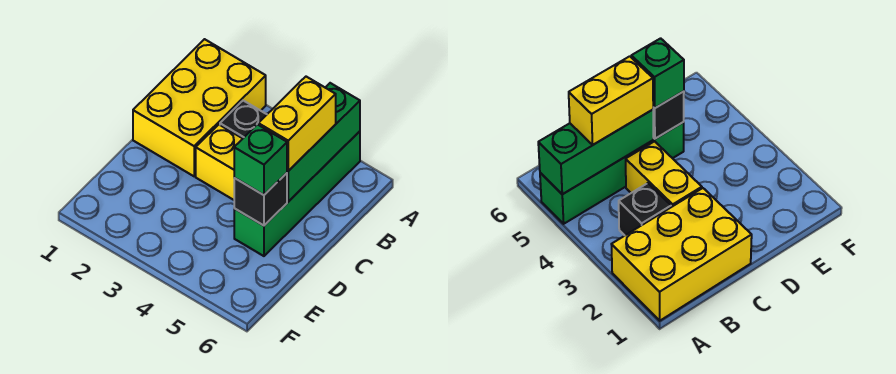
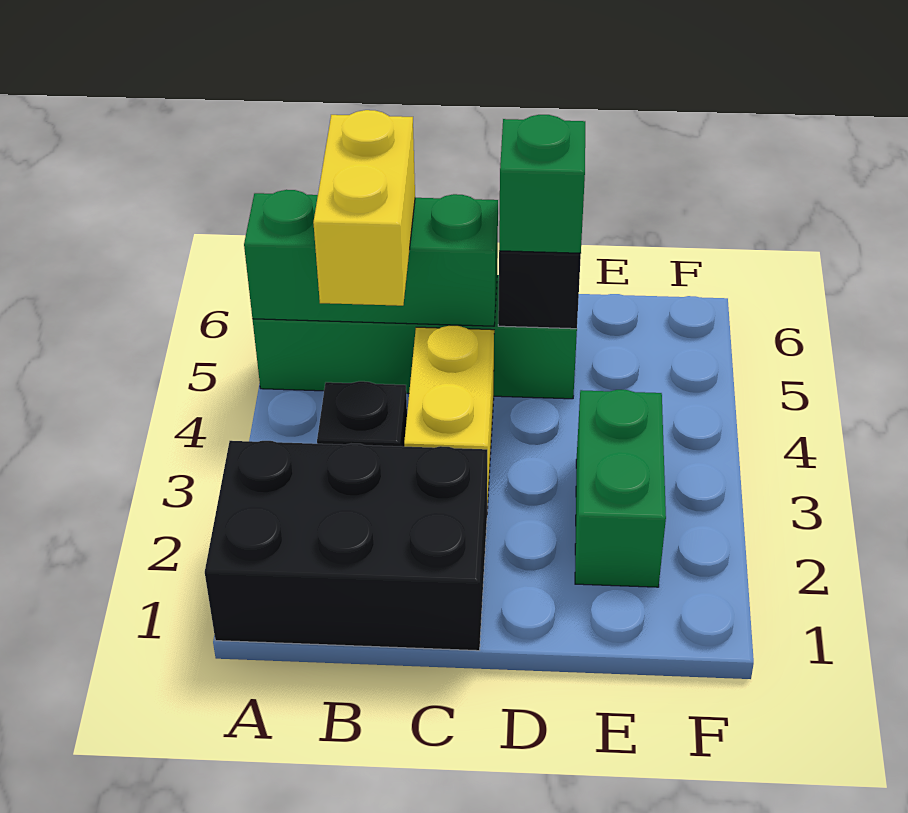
yellow 2x3 brick [133,39,266,176] -> black 2x3 brick [205,441,487,651]
yellow 1x2 brick [258,77,336,171] -> yellow 1x2 brick turned to [313,110,415,306]
none -> green 1x2 brick [575,390,666,587]

